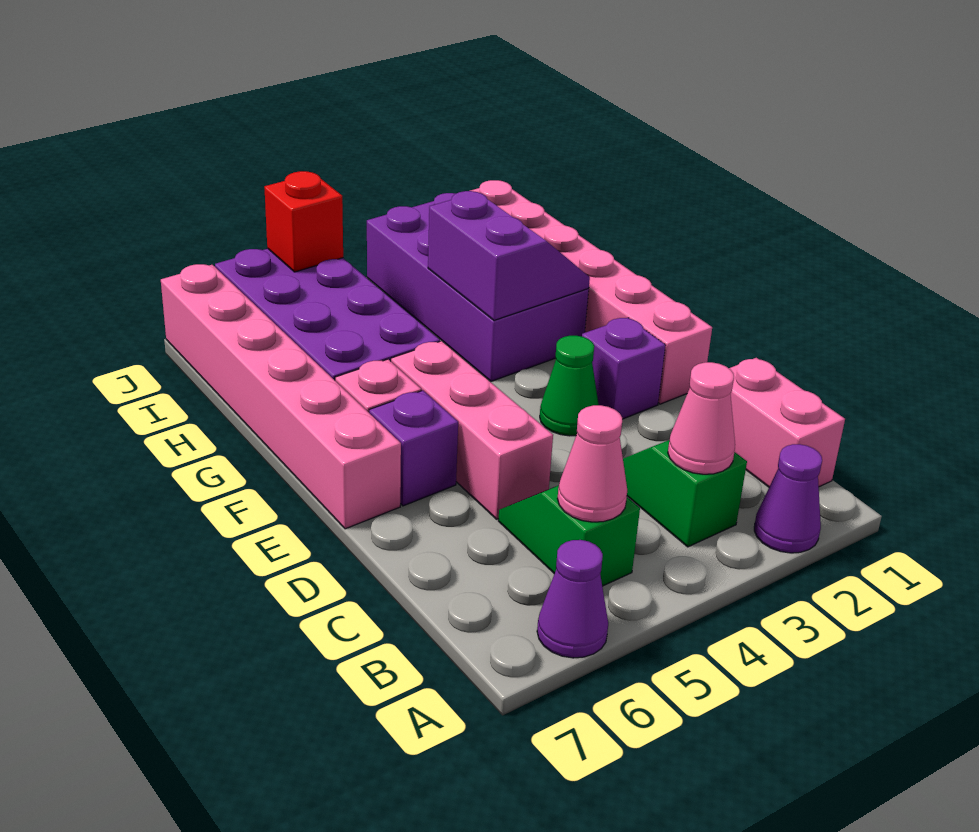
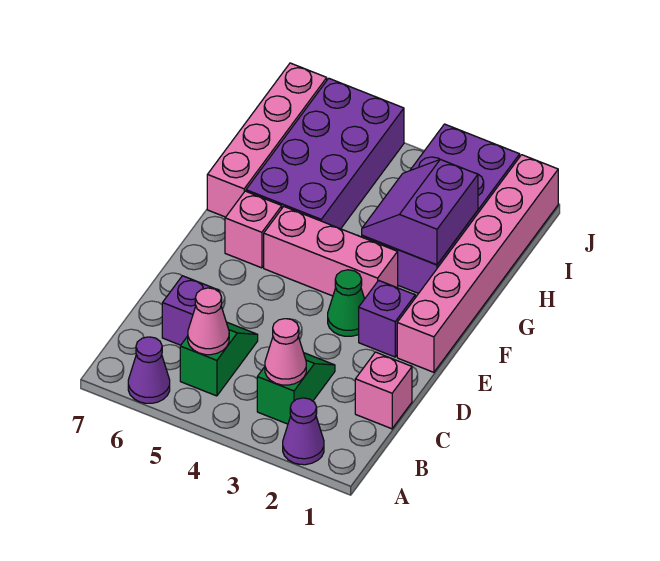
pink 1x2 brick [729,358,845,487] -> pink 1x1 brick [355,352,412,429]
pink 1x3 brick [391,341,553,519] -> pink 1x3 brick turned to [264,207,398,299]
purple 1x1 brick [369,391,458,506] -> purple 1x1 brick moved to [162,276,219,345]
pink 1x6 brick [161,264,401,529] -> pink 1x4 brick [207,63,327,217]
purple 2x2 slope [428,191,590,320] -> purple 2x2 slope turned to [362,159,478,265]
red 1x1 brick [264,171,343,272] -> none

